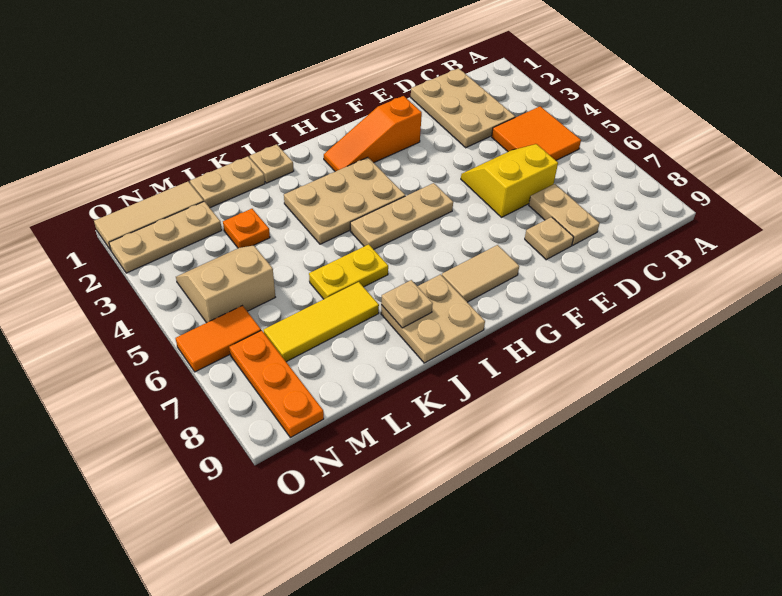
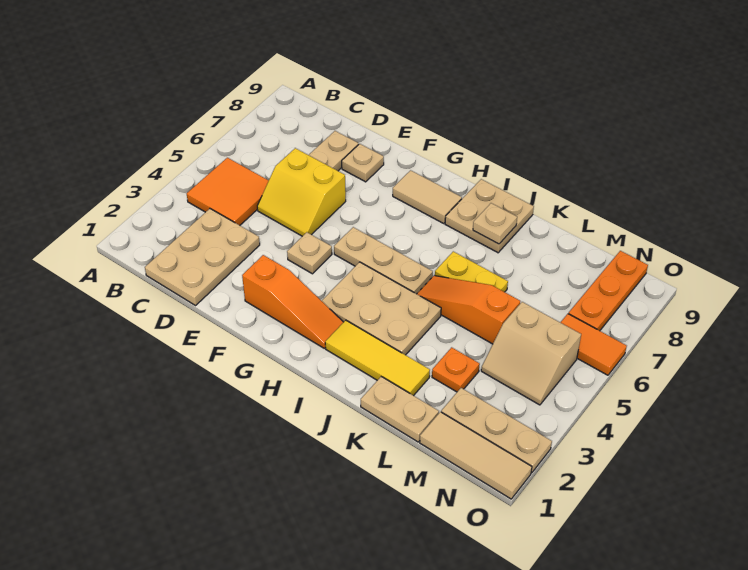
tan 1x1 plate [250,144,294,183] -> tan 1x1 plate moved to [287,232,332,274]
none -> orange 1x3 slope [417,276,520,344]
yellow 1x3 tile [264,282,379,362] -> yellow 1x3 tile moved to [325,320,430,396]

